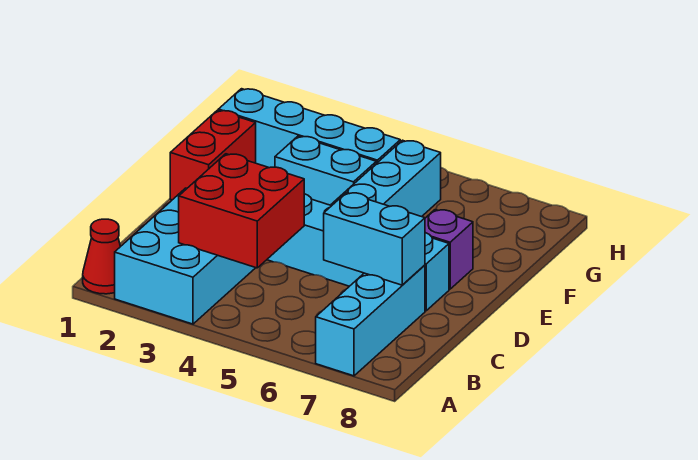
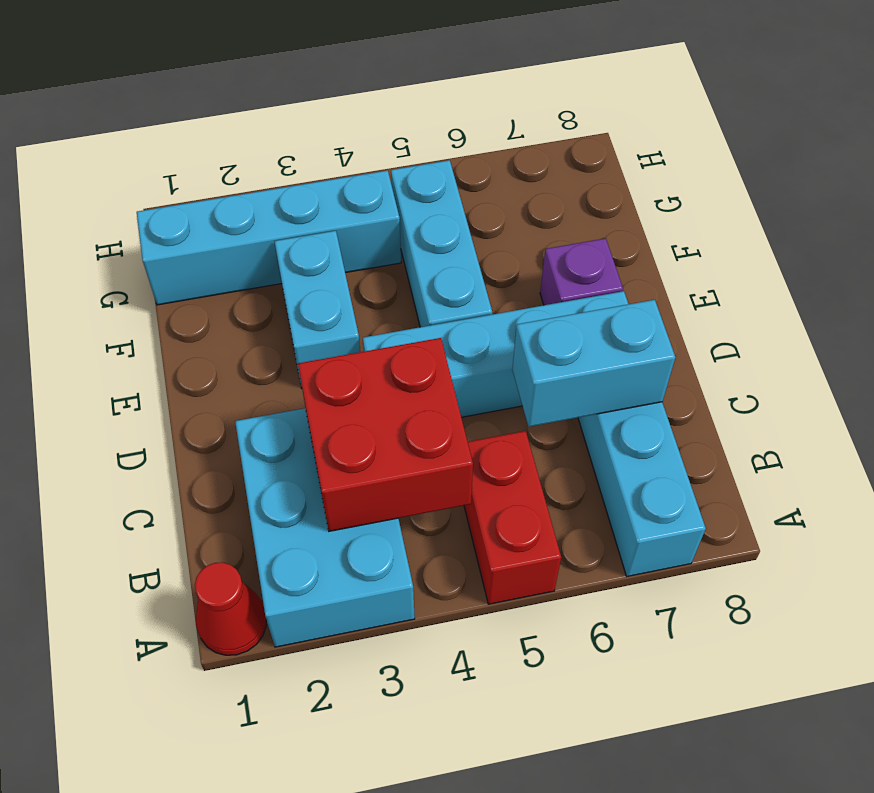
red 1x2 brick [170,110,256,200] -> red 1x2 brick moved to [464,431,561,604]
cyan 1x2 brick [275,136,376,205] -> cyan 1x2 brick turned to [274,231,360,388]

